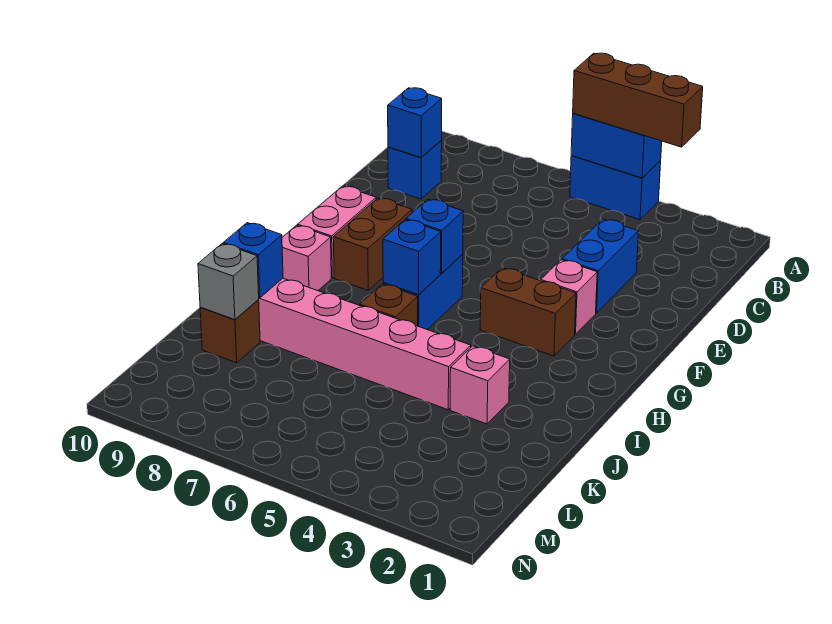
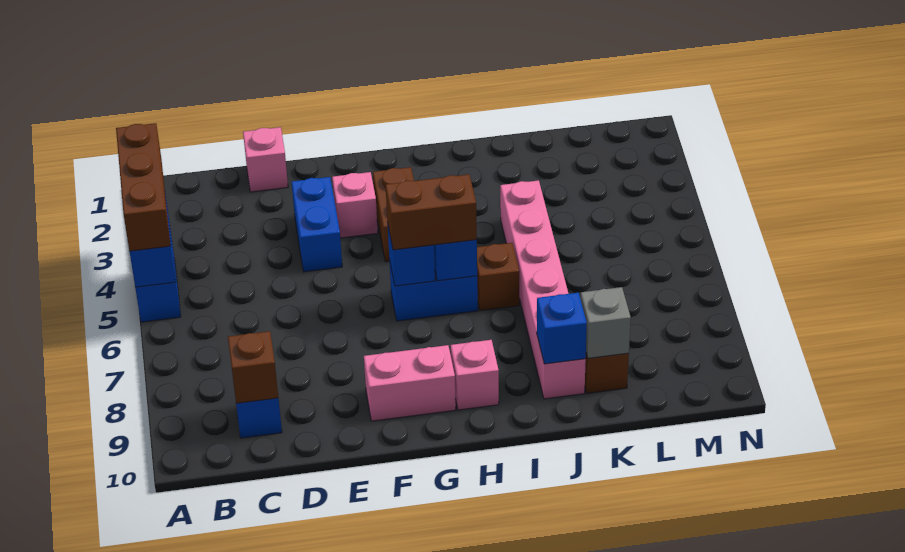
blue 1x1 brick [388,88,442,157] -> brown 1x1 brick [228,331,278,403]
blue 1x2 brick [562,219,639,313] -> blue 1x2 brick turned to [292,177,342,272]
brown 1x2 brick [333,198,412,290] -> brown 1x2 brick moved to [386,174,477,250]
pink 1x1 brick [450,346,510,424] -> pink 1x1 brick moved to [243,127,288,192]

